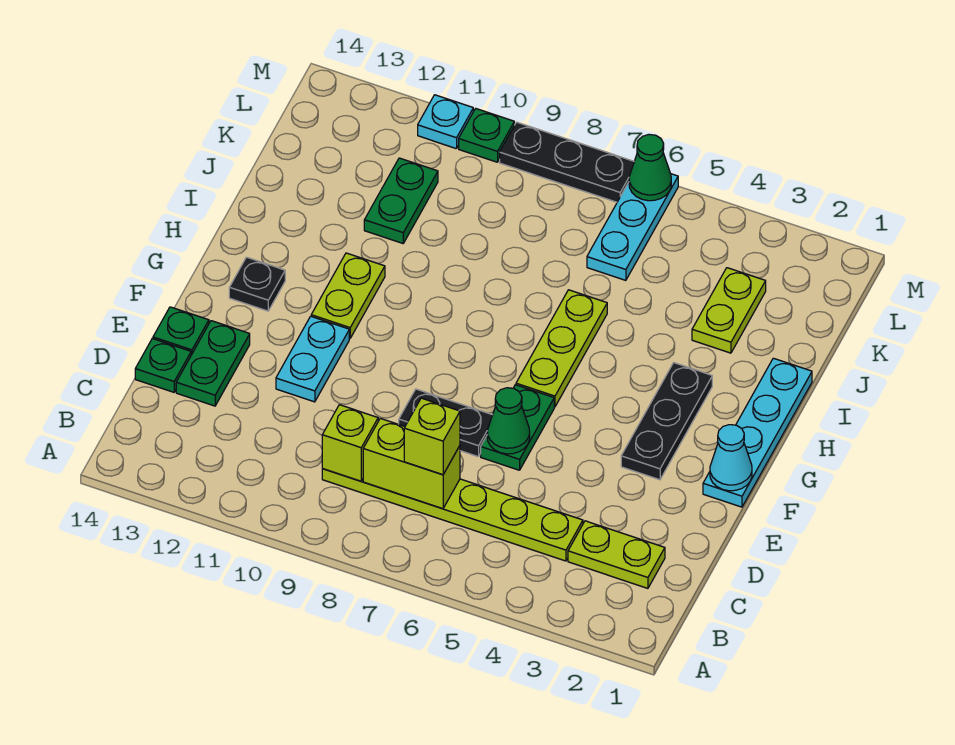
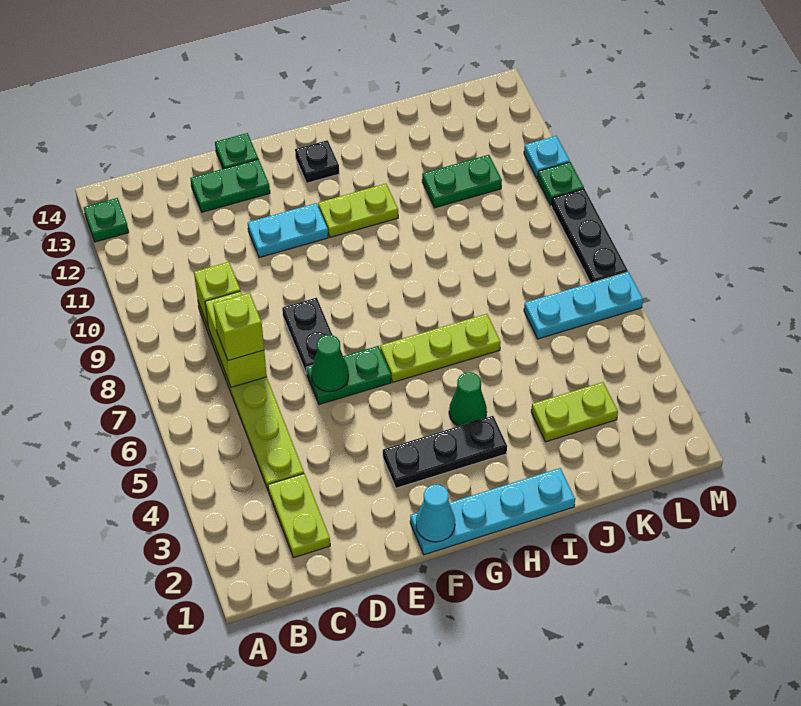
green 1x1 plate [135,339,191,392] -> green 1x1 plate moved to [84,198,129,242]
green 1x1 cone [629,135,671,201] -> green 1x1 cone moved to [449,372,487,426]

